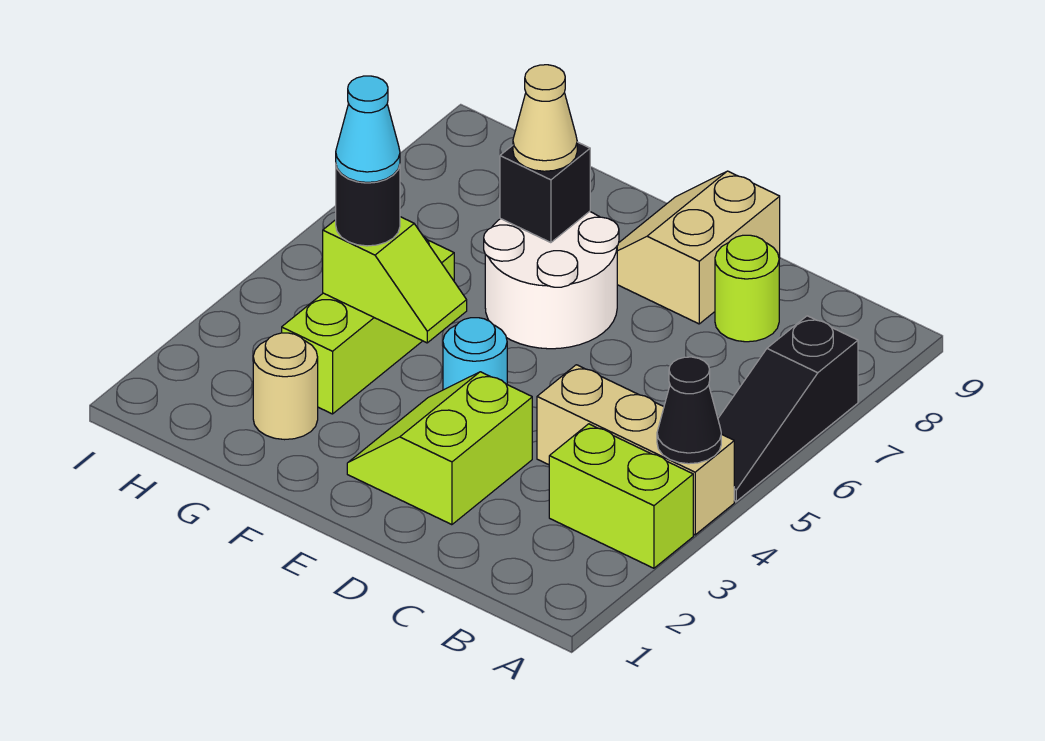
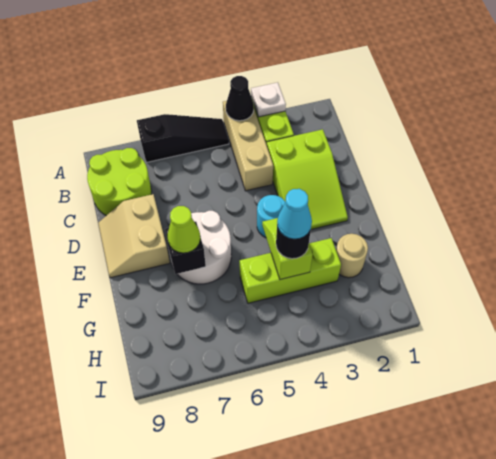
none -> white 1x1 plate [251,82,286,117]
lime 1x1 round brick [715,235,779,342] -> lime 2x2 round brick [87,148,152,216]
lime 2x2 slope [347,372,532,525] -> lime 2x3 slope [267,129,348,229]
tan 2x2 slope [617,171,780,324] -> tan 2x2 slope turned to [98,194,170,278]
tan 1x1 cone [513,65,577,171] -> lime 1x1 cone [167,206,200,253]

